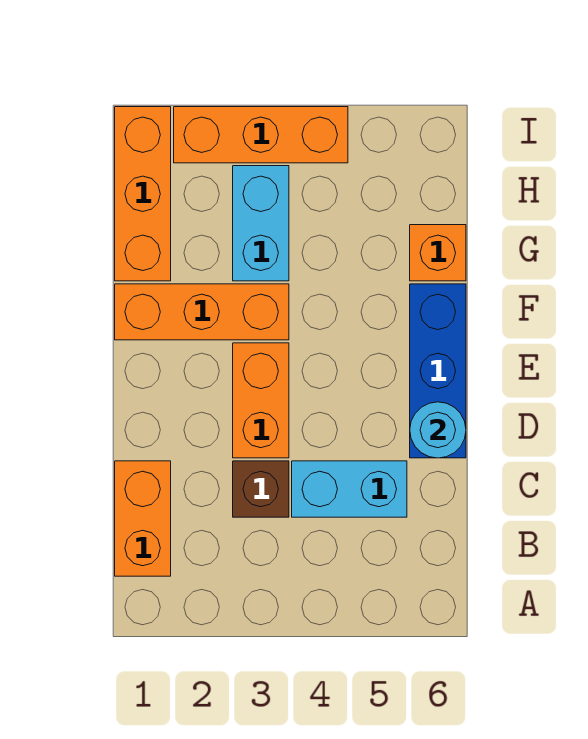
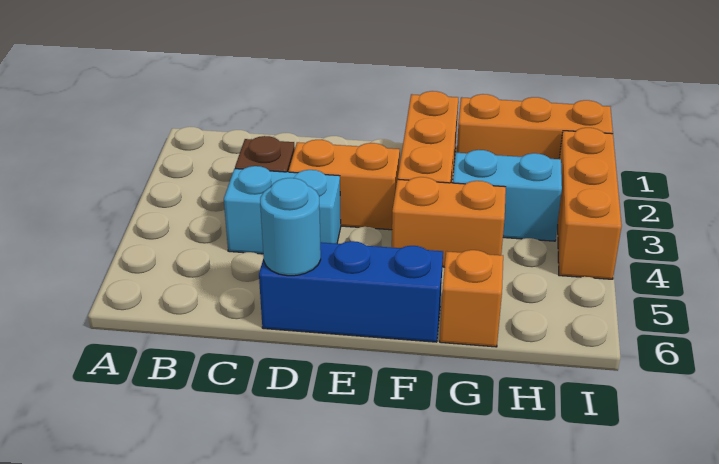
orange 1x2 brick [115,461,171,576] -> orange 1x2 brick moved to [392,177,506,267]
cyan 1x2 brick [292,461,407,517] -> cyan 1x2 brick turned to [224,166,341,254]

